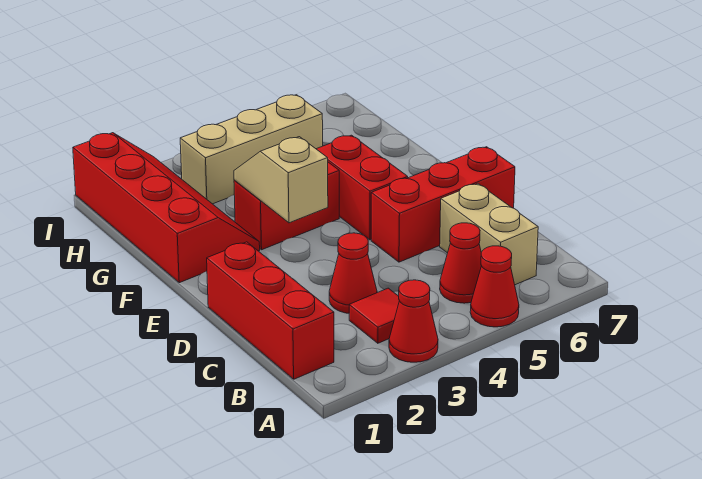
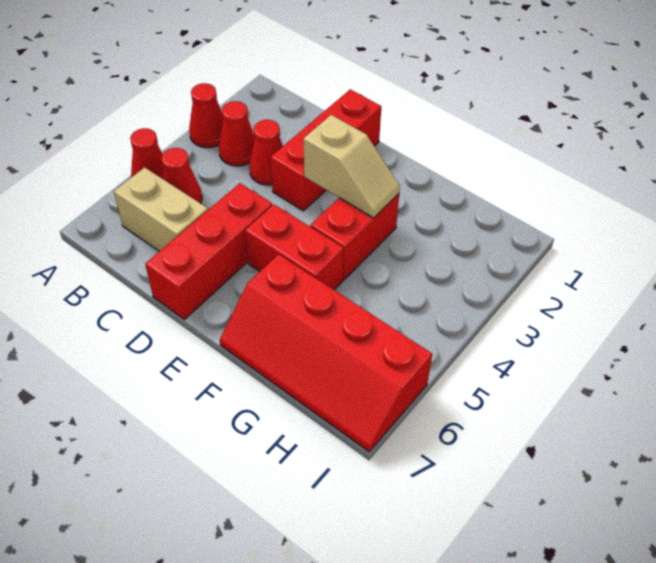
red 1x3 brick [207,242,334,379] -> red 1x3 brick turned to [271,89,381,211]
red 1x1 tile [349,288,399,343] -> red 1x1 cone [219,101,255,166]
red 2x4 slope [73,133,260,283] -> red 2x4 slope moved to [220,254,432,452]
tan 1x3 brick [180,95,323,204] -> none

